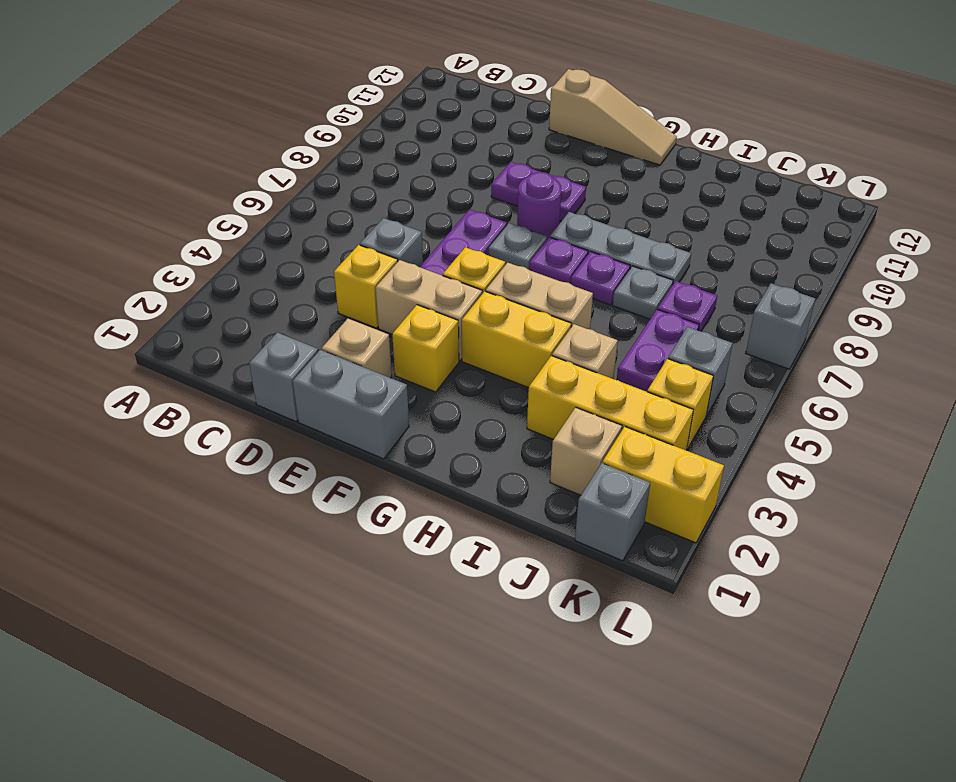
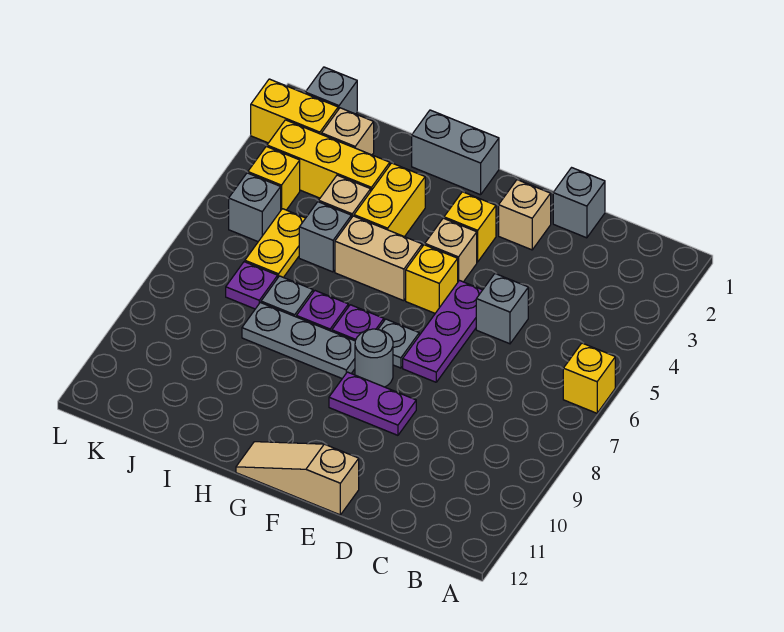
yellow 1x1 brick [334,245,398,328] -> yellow 1x1 brick moved to [563,343,615,413]
grey 1x2 brick [293,350,409,459] -> grey 1x2 brick moved to [412,110,499,195]
tan 1x2 brick [376,260,482,361] -> tan 1x1 brick [425,218,477,282]
purple 1x1 round brick [517,172,561,239] -> grey 1x1 round brick [355,329,393,387]
yellow 1x2 brick [462,291,571,388] -> yellow 1x2 brick turned to [354,163,425,237]
purple 1x2 plate [617,310,699,392] -> yellow 1x2 plate [245,209,305,277]
grey 1x1 brick [746,283,815,369] -> grey 1x1 brick moved to [299,202,351,272]

